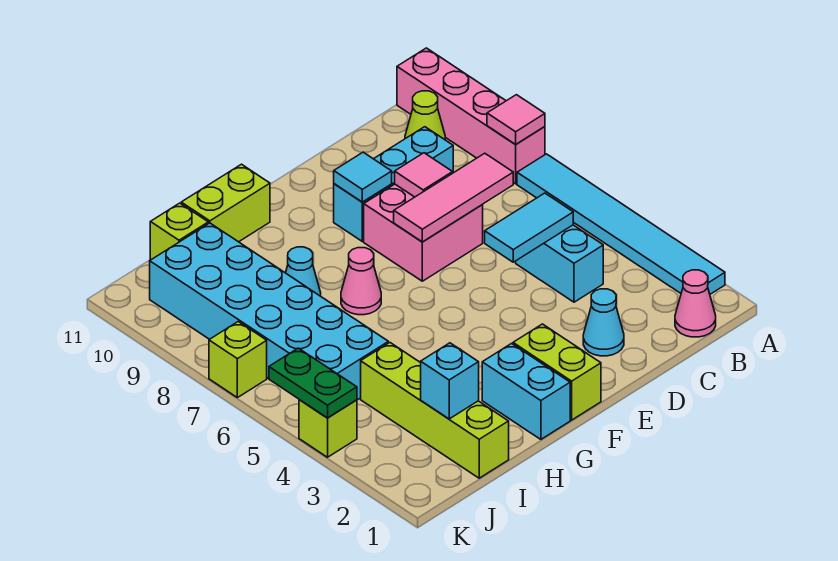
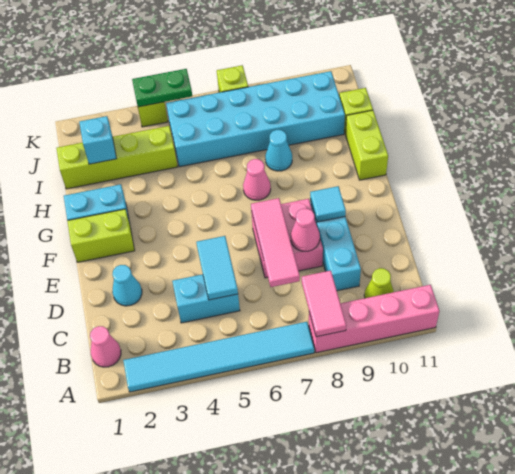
pink 1x1 tile [487,95,545,145] -> pink 1x2 tile [302,271,346,337]
pink 1x1 tile [395,153,453,197] -> pink 1x1 cone [291,208,320,251]

